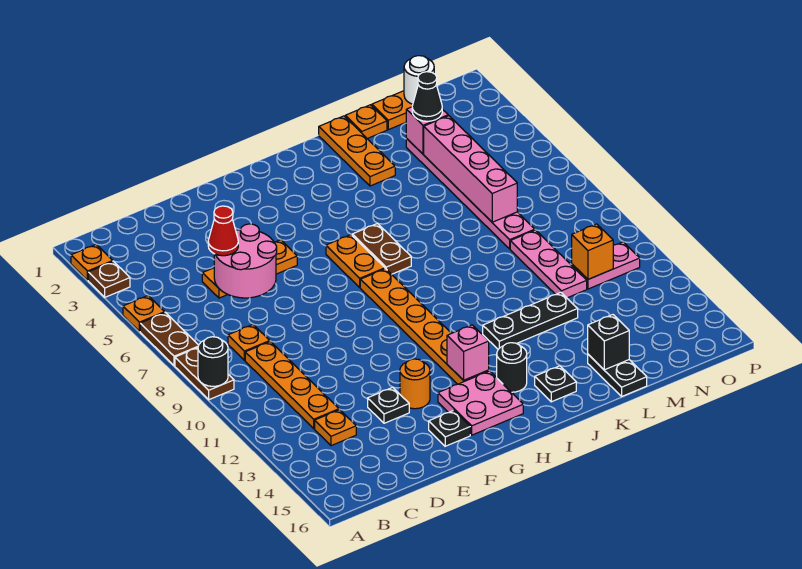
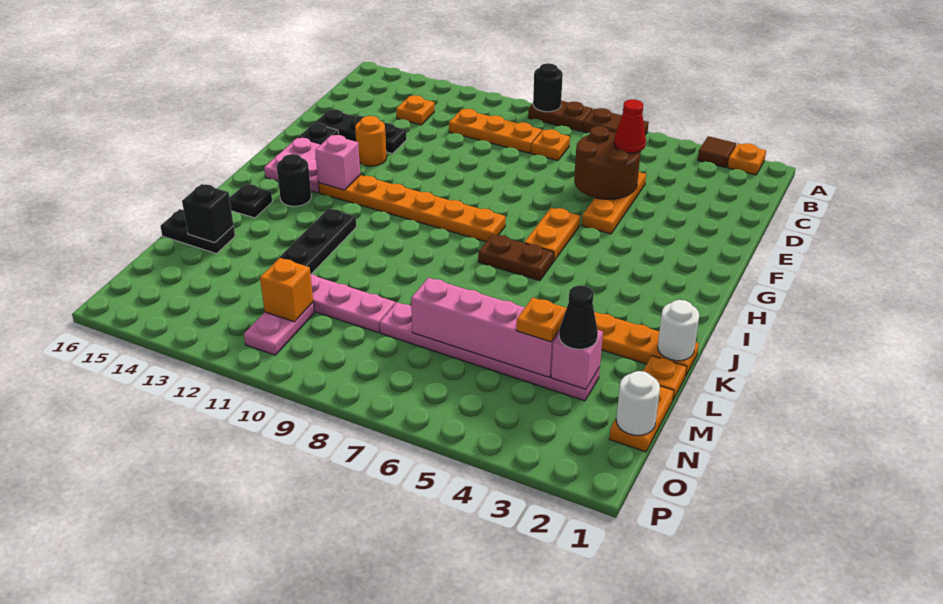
brown 1x1 plate [88,261,130,297] -> brown 1x1 tile [698,136,736,167]
orange 1x1 plate [123,296,165,332] -> orange 1x1 plate moved to [516,298,567,342]
orange 1x4 plate [245,341,339,428] -> orange 1x3 plate [449,109,542,153]
pink 2x2 round brick [214,224,277,298] -> brown 2x2 round brick [574,126,641,199]
black 1x1 plate [368,387,409,423] -> black 1x3 plate [314,109,407,154]
orange 1x2 plate [326,235,385,287] -> orange 1x2 plate turned to [524,208,580,261]
none -> white 1x1 round brick [658,300,700,361]

